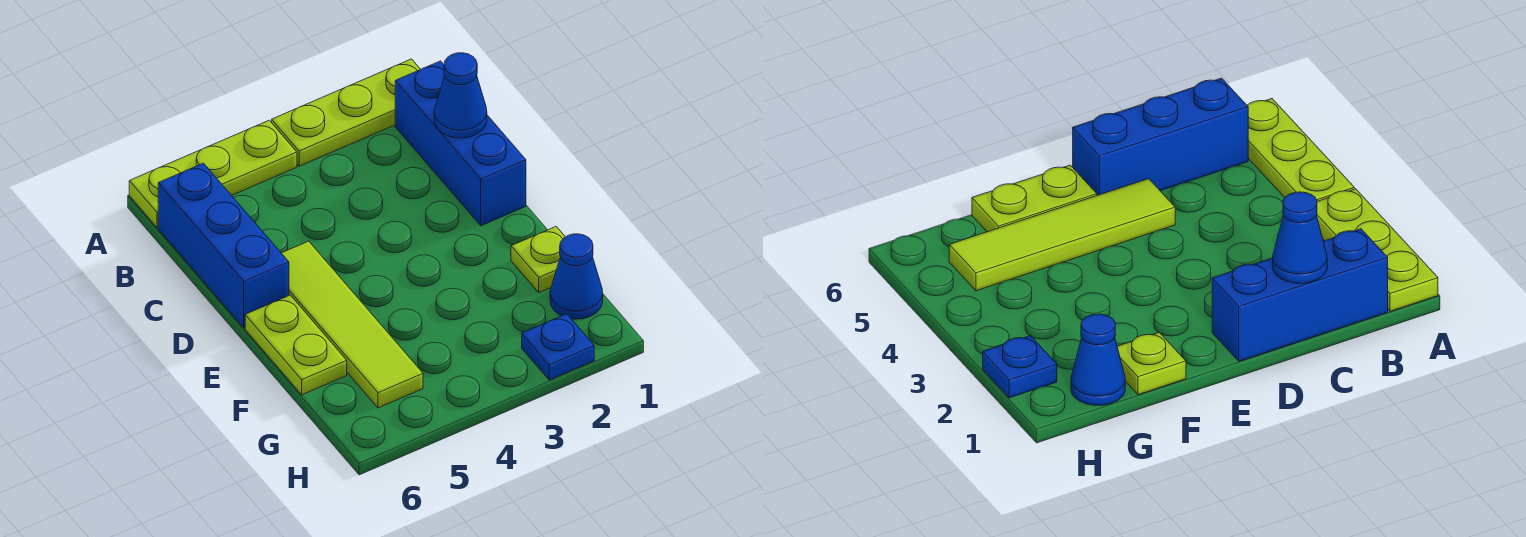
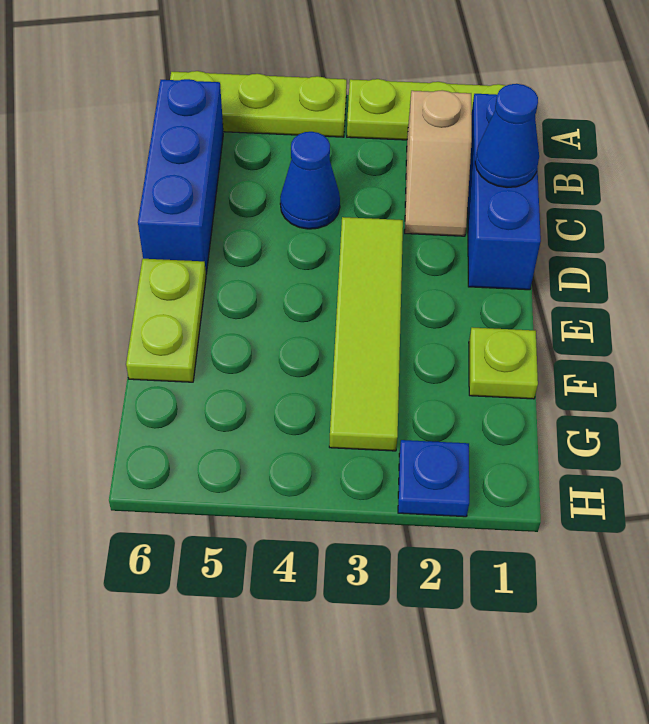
none -> tan 1x2 slope [405,90,472,236]
lime 1x4 tile [282,241,423,408] -> lime 1x4 tile moved to [329,217,403,451]
blue 1x1 cone [550,234,603,319] -> blue 1x1 cone moved to [280,132,340,229]

